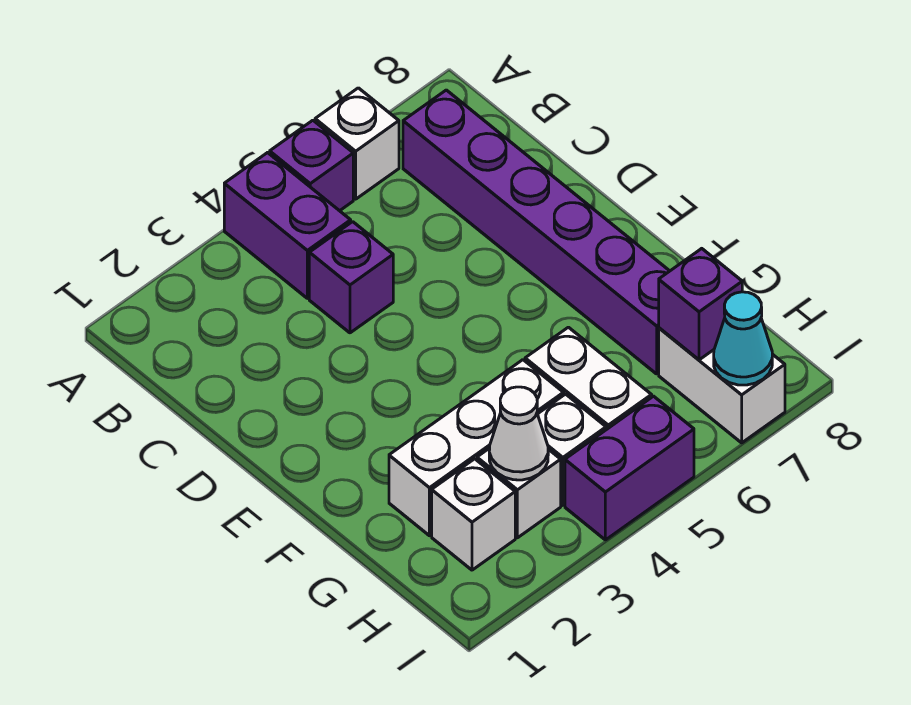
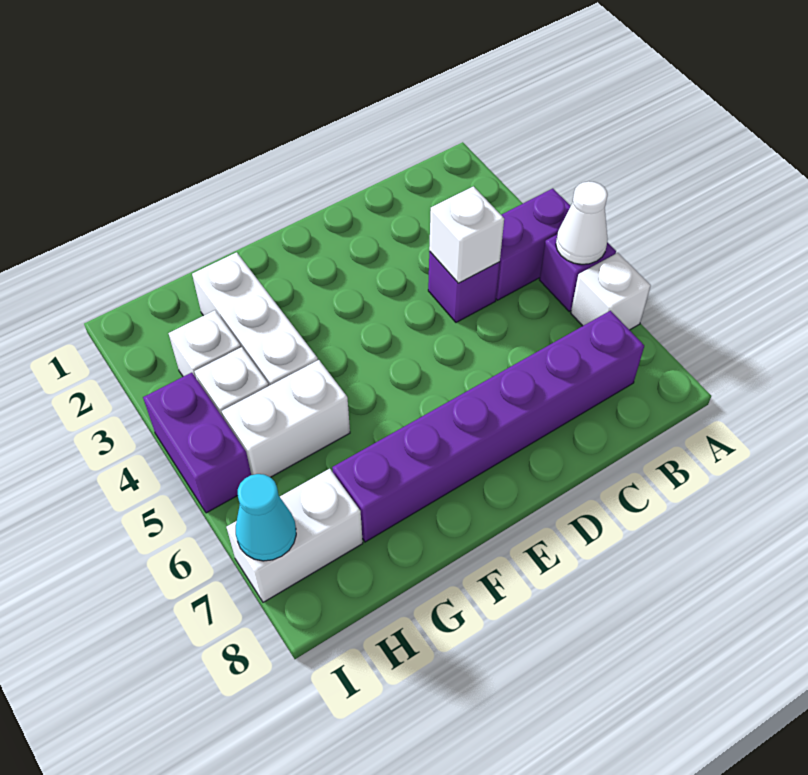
white 1x1 brick [432,459,515,570] -> white 1x1 brick moved to [429,186,504,283]
white 1x1 cone [489,387,548,480] -> white 1x1 cone moved to [556,181,608,264]
purple 1x1 brick [659,249,742,360] -> none

